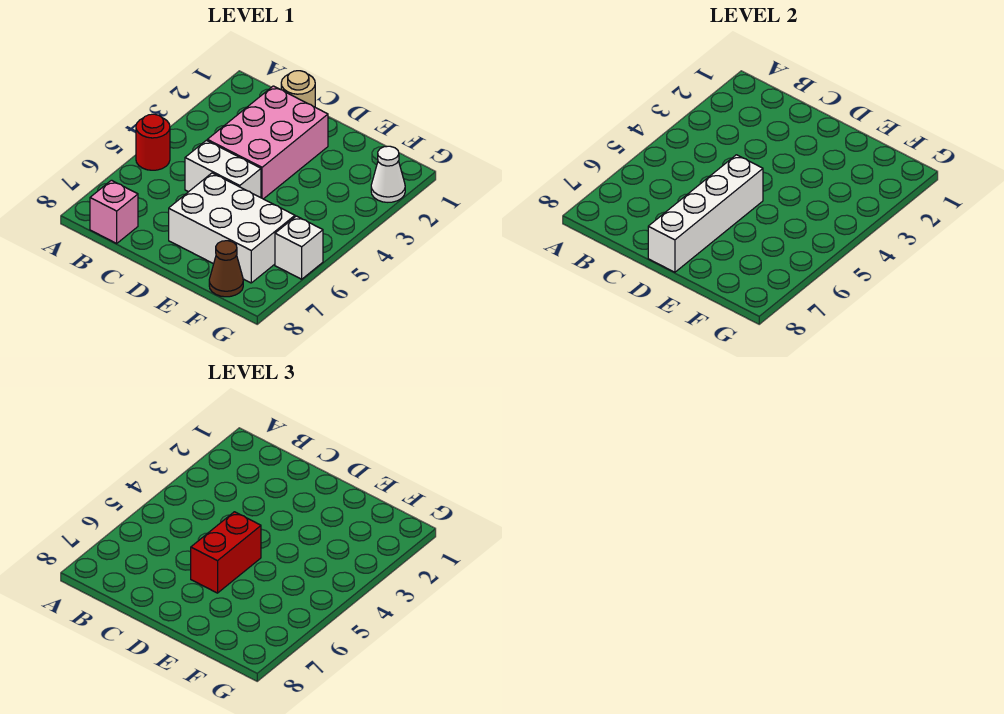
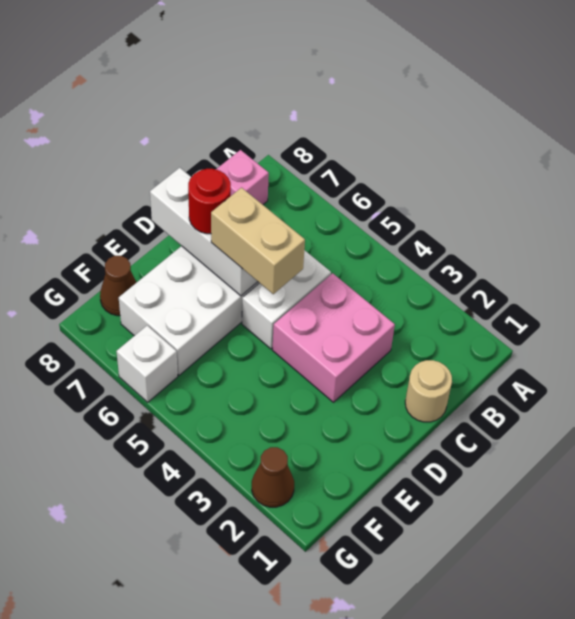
red 1x1 round brick [136,114,170,170] -> red 1x1 round brick moved to [188,169,231,234]
pink 2x3 brick [207,86,328,199] -> pink 2x2 brick [272,273,395,402]
white 1x4 brick [648,155,763,272] -> white 1x3 brick [150,168,258,296]
red 1x2 brick [191,512,261,593] -> tan 1x2 brick [211,188,305,294]
white 1x1 cone [371,146,405,202] -> brown 1x1 cone [252,447,294,507]

